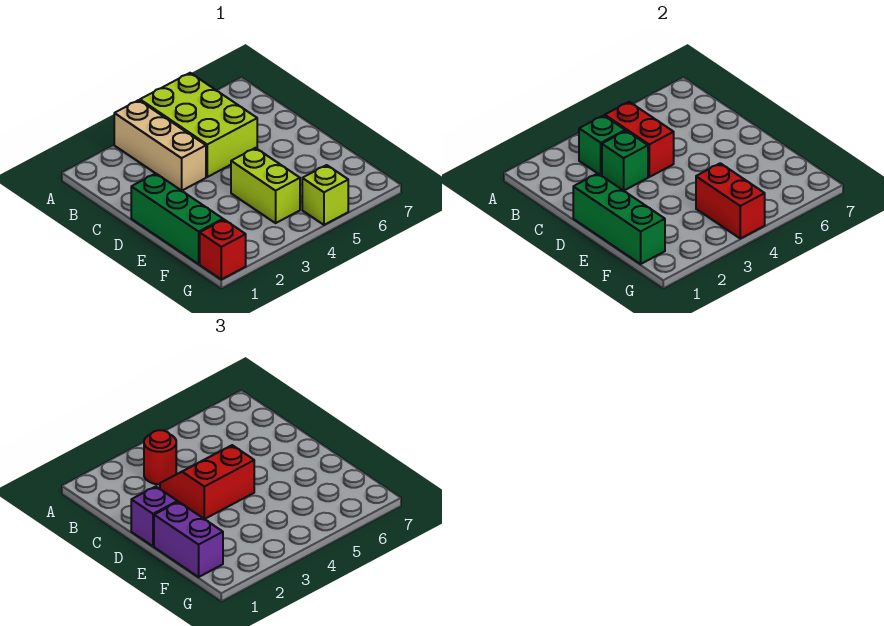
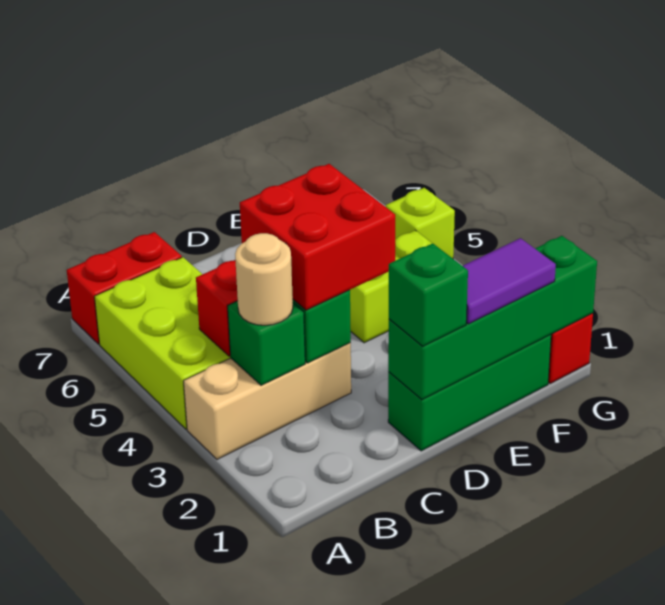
lime 2x3 brick [140,73,257,177] -> lime 2x3 brick turned to [94,257,231,429]
red 1x1 round brick [144,430,176,484] -> tan 1x1 round brick [235,233,293,325]
red 2x2 slope [160,445,254,519] -> red 2x2 brick [240,164,395,310]
green 1x3 brick [573,173,665,264] -> green 1x4 brick [388,236,597,400]
purple 1x1 brick [131,486,177,546] -> green 1x1 brick [389,243,468,346]
purple 1x2 brick [154,502,223,577] -> purple 1x2 tile [463,238,556,324]
red 1x2 brick [696,163,765,238] -> red 1x2 brick moved to [67,232,182,344]

